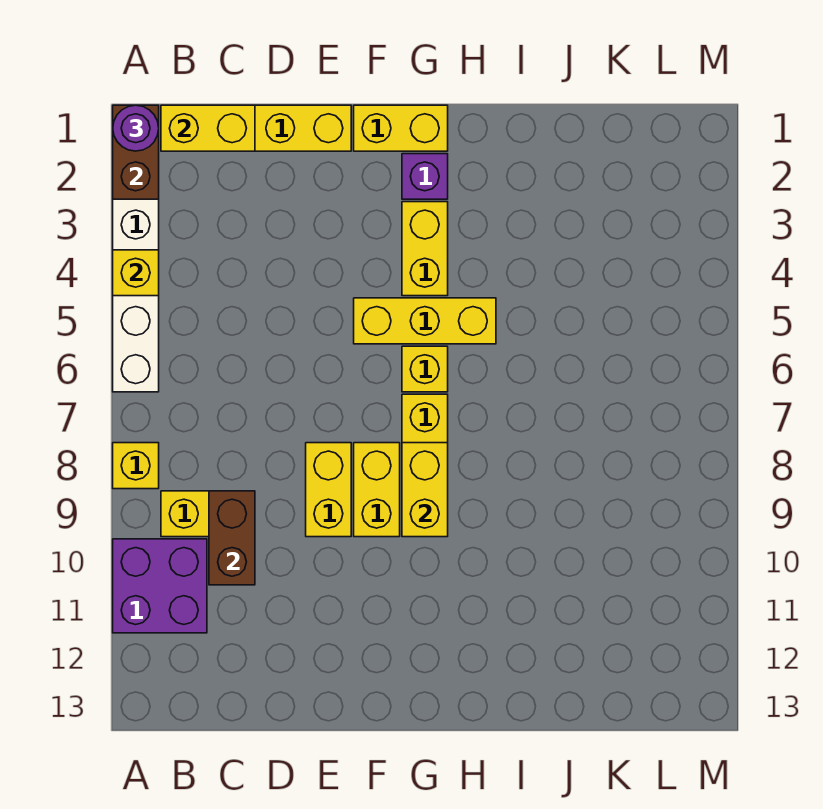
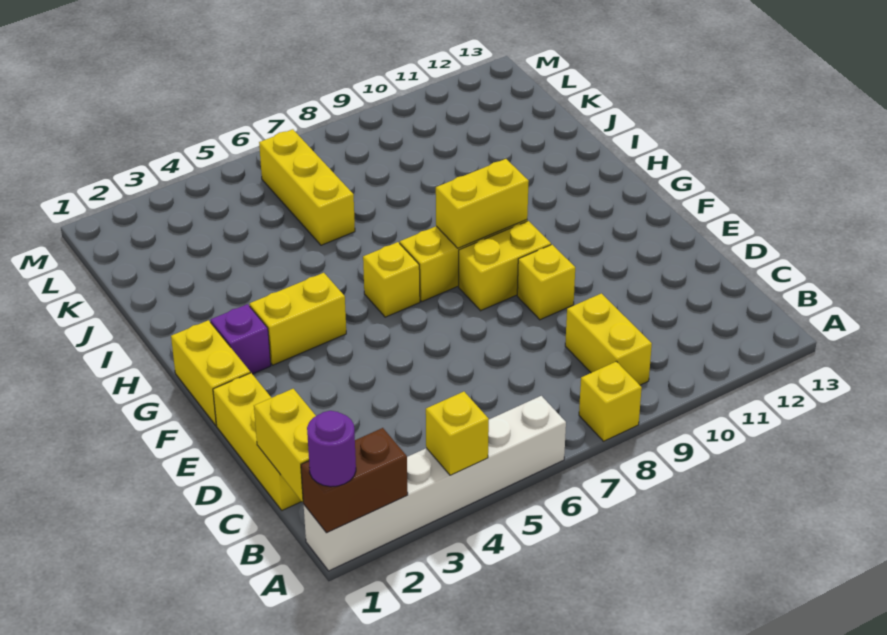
purple 2x2 brick [113,539,207,633] -> none
brown 1x2 brick [209,491,255,585] -> none
yellow 1x2 brick [306,443,351,537] -> yellow 1x1 brick [517,245,575,320]
yellow 1x3 brick [354,298,496,344] -> yellow 1x3 brick moved to [259,129,355,245]

